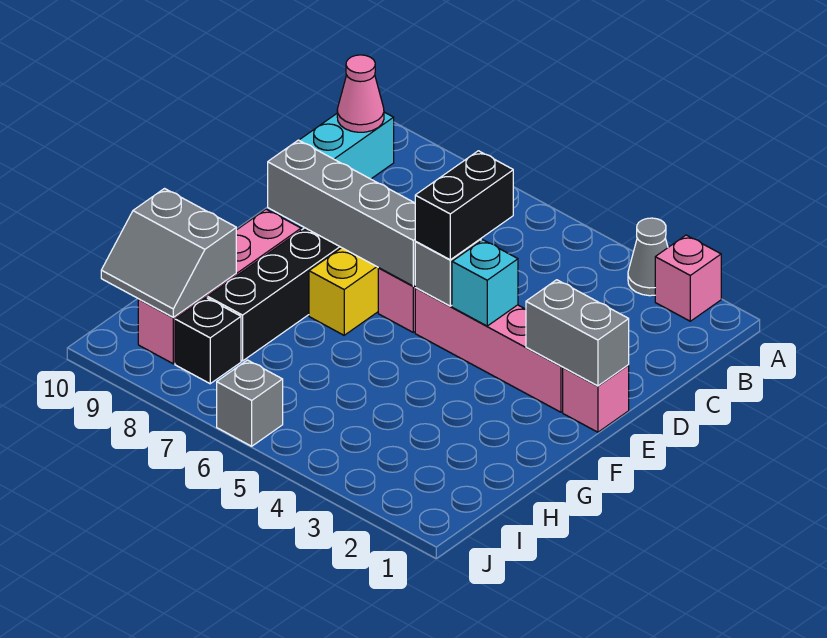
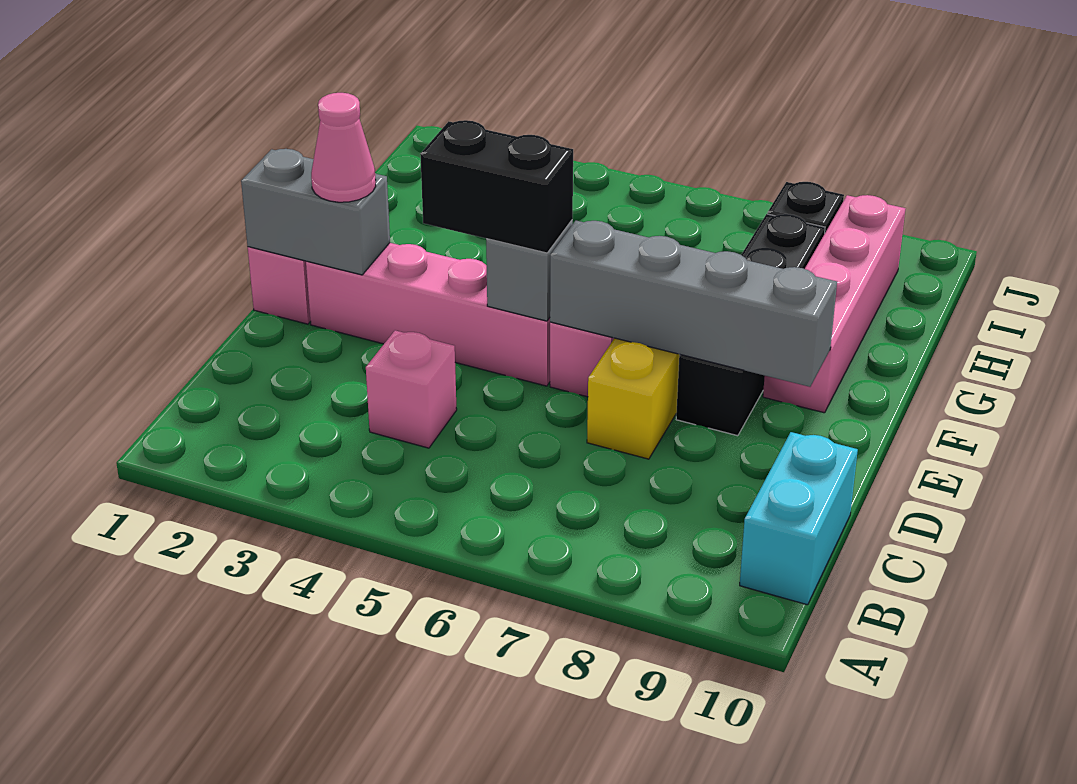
pink 1x1 brick [655,235,721,321] -> pink 1x1 brick moved to [366,330,457,448]
grey 1x1 cone [628,218,668,296] -> none
pink 1x1 cone [337,55,384,132] -> pink 1x1 cone moved to [311,93,376,202]
black 1x2 brick [415,151,513,260] -> black 1x2 brick turned to [420,120,573,253]
cyan 1x1 brick [452,240,518,326] -> none
grey 2x2 slope [101,189,236,317] -> none
grey 1x1 brick [217,360,283,446] -> none

